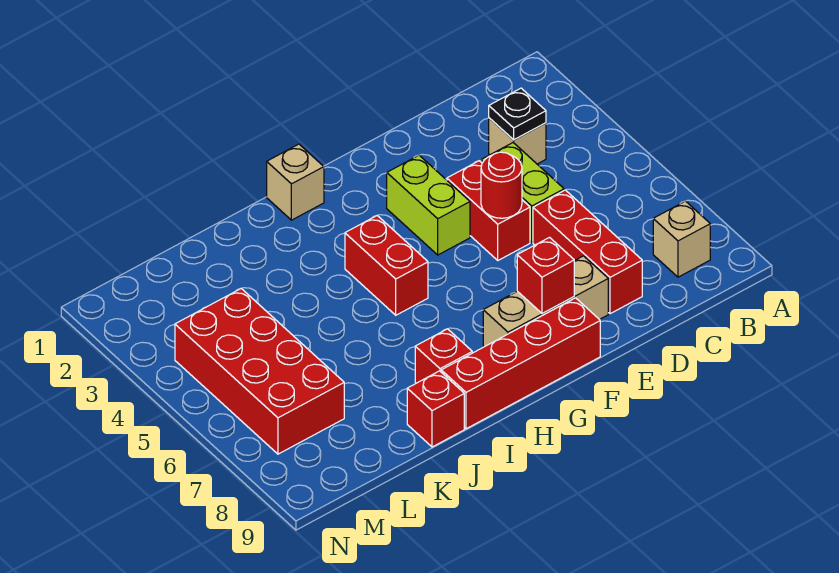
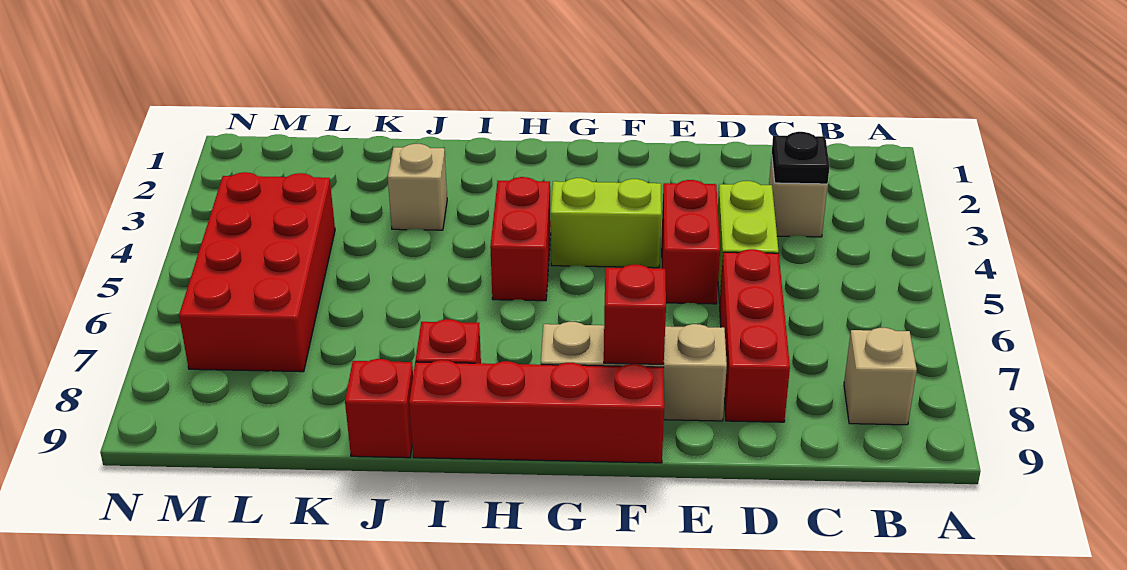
red 1x1 round brick [481,152,522,218] -> none
lime 1x2 brick [387,155,470,255] -> lime 1x2 brick turned to [551,178,661,268]
tan 1x1 brick [267,144,324,220] -> tan 1x1 brick moved to [388,144,447,230]

